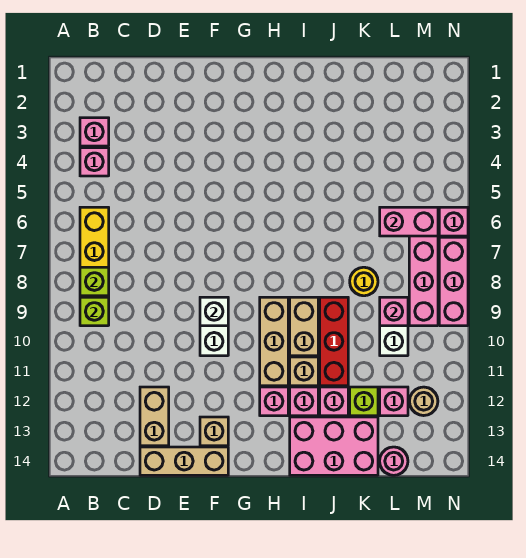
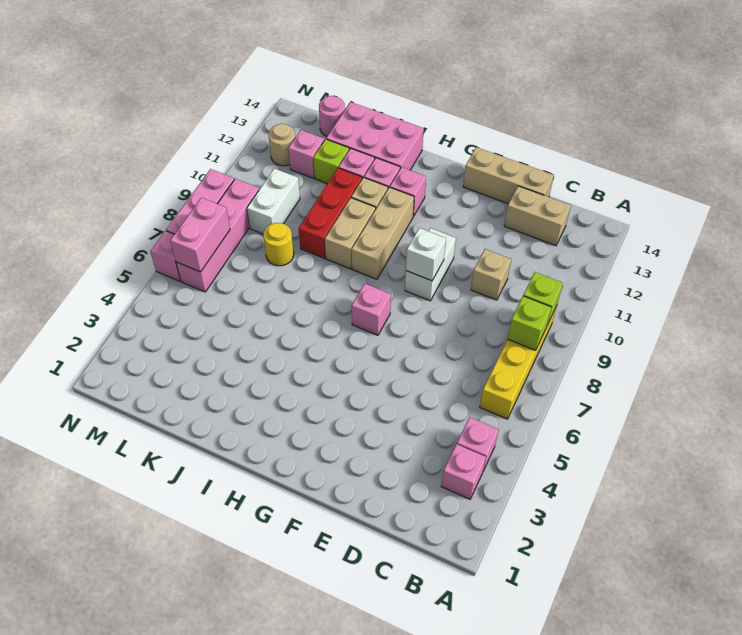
tan 1x2 brick [140,387,169,446] -> tan 1x2 brick turned to [504,186,571,246]
tan 1x1 brick [200,417,228,446] -> tan 1x1 brick moved to [471,249,511,300]
pink 1x2 brick [380,207,438,236] -> pink 1x2 brick turned to [170,198,230,272]
pink 1x1 brick [380,297,408,326] -> pink 1x1 brick moved to [352,284,391,335]

